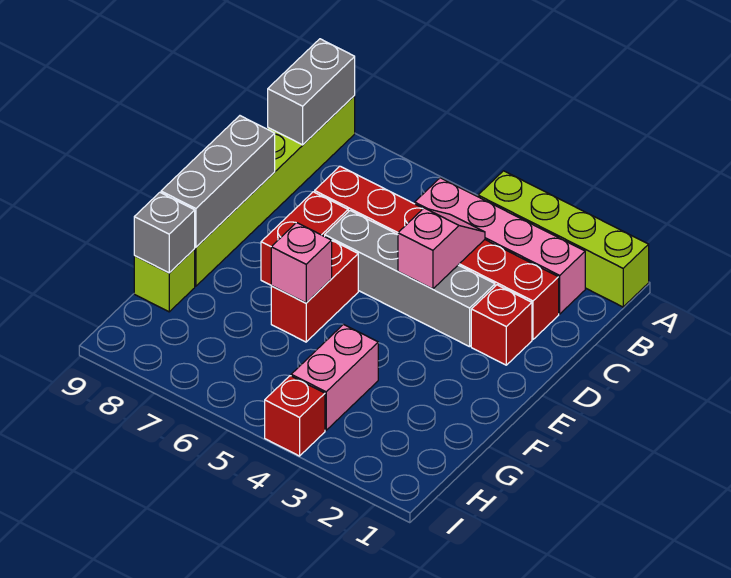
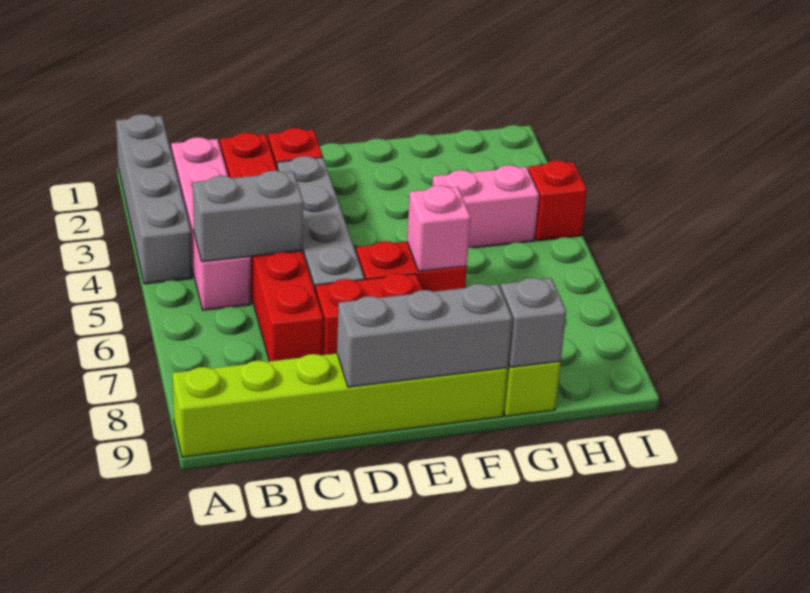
lime 1x4 brick [478,171,649,307] -> grey 1x4 brick [116,114,192,284]
grey 1x2 brick [268,39,355,145] -> grey 1x2 brick moved to [193,171,303,262]
pink 1x2 slope [398,208,485,289] -> none

